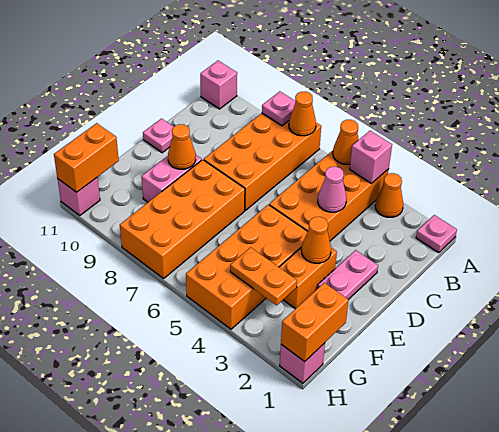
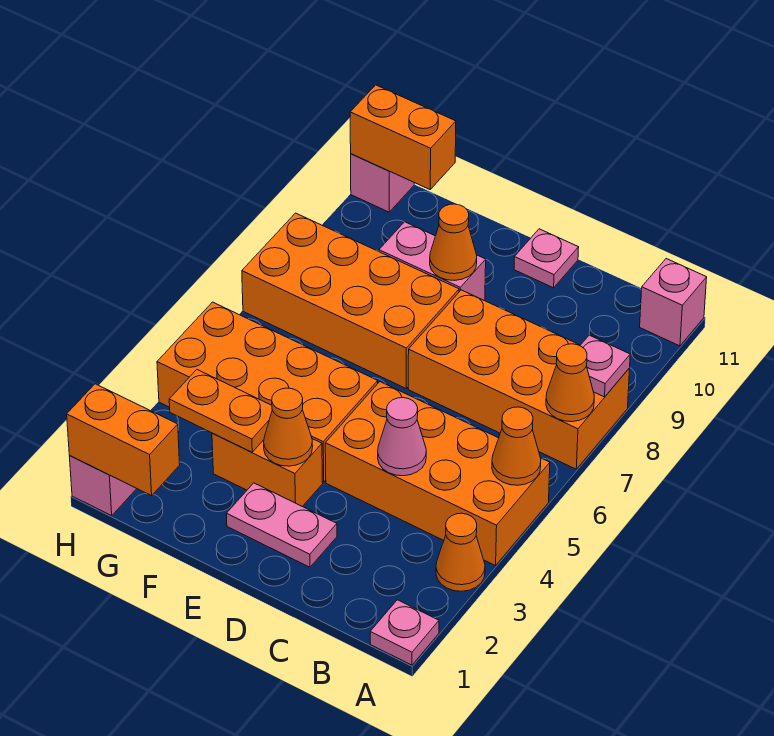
pink 1x1 brick [350,131,392,183] -> none
orange 1x2 plate [230,247,297,305] -> orange 1x2 plate turned to [169,370,272,452]

